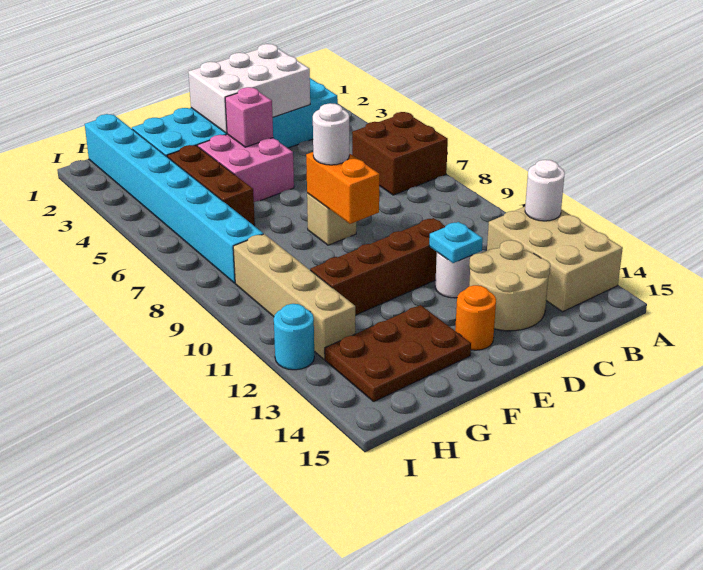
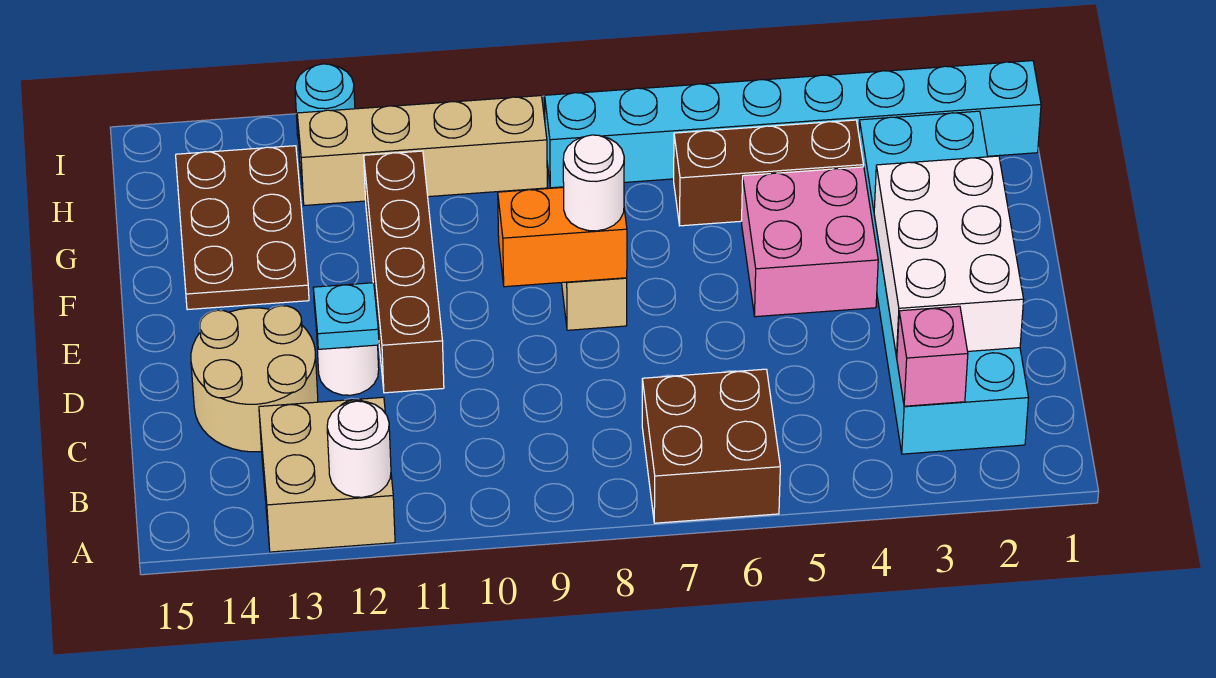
tan 2x3 brick [487,207,623,312] -> tan 2x2 brick [259,397,395,552]
pink 1x1 brick [225,87,273,147] -> pink 1x1 brick moved to [897,306,968,406]
orange 1x1 round brick [455,285,496,350] -> none

